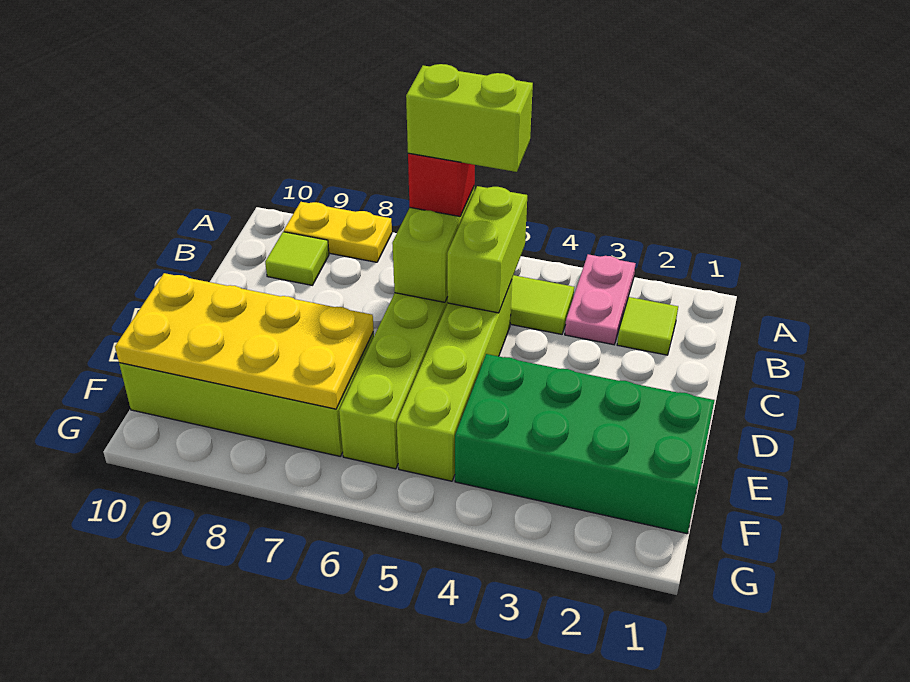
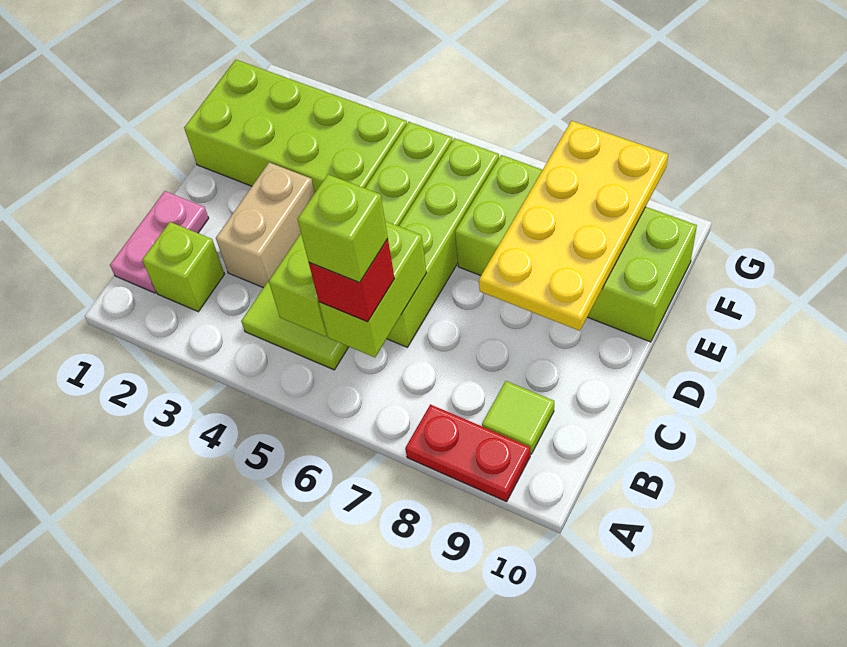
pink 1x2 plate [565,254,636,345] -> pink 1x2 plate moved to [110,191,209,293]
yellow 1x2 plate [284,202,392,262] -> red 1x2 plate [405,404,530,502]
lime 1x1 tile [617,297,678,355] -> lime 1x1 brick [142,222,224,312]
lime 1x2 brick [406,64,533,172] -> lime 1x1 brick [297,174,388,283]
none -> tan 1x2 brick [216,163,315,288]
green 2x4 brick [455,354,715,534] -> lime 2x4 brick [184,60,407,192]
yellow 2x4 plate [115,273,374,409] -> yellow 2x4 plate turned to [479,121,668,331]

